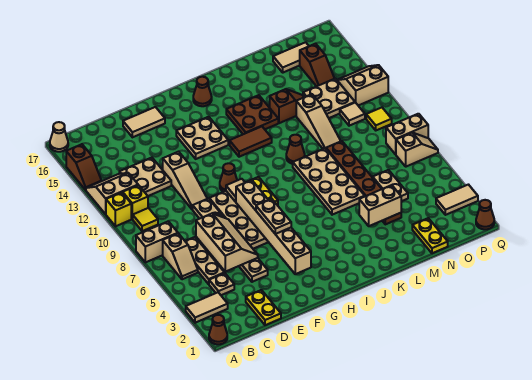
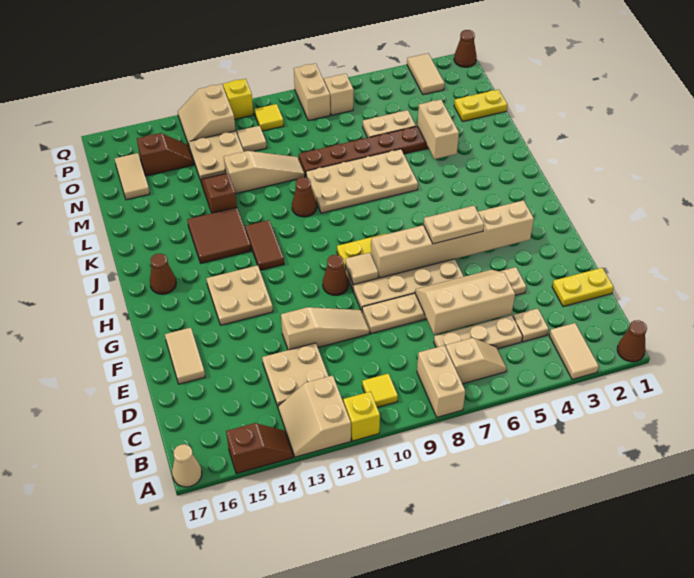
yellow 1x1 brick [123,185,148,219] -> yellow 1x1 brick moved to [223,79,253,119]
brown 2x2 plate [226,95,278,134] -> brown 2x2 tile [187,207,251,263]

